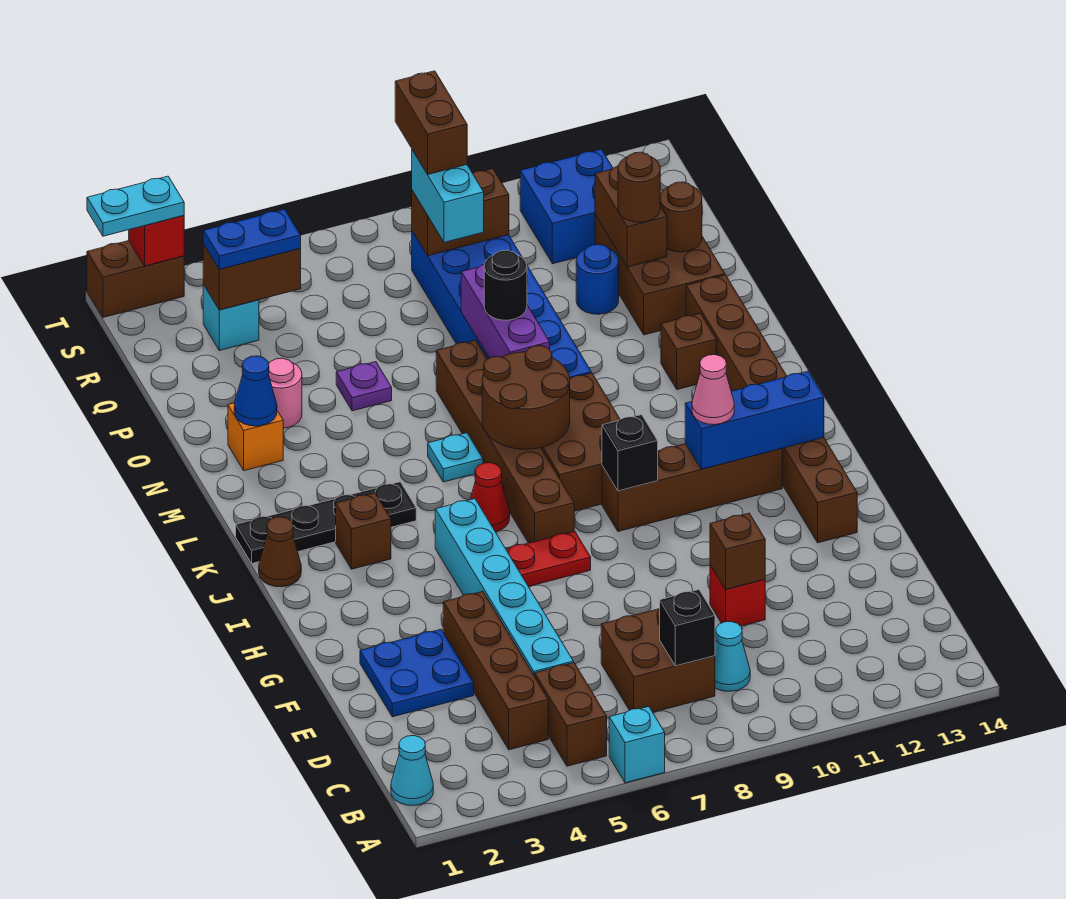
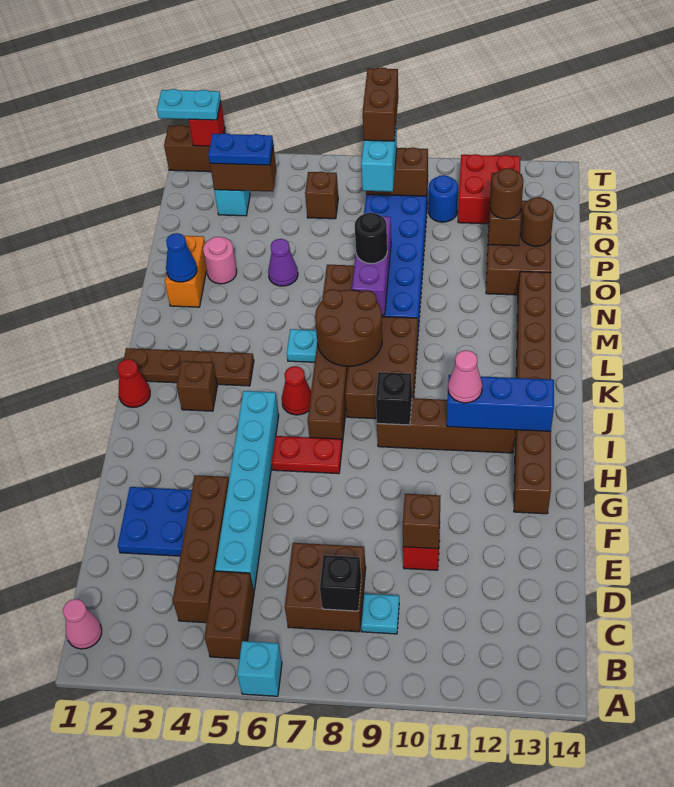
cyan 1x1 cone [391,736,433,806] -> pink 1x1 cone [63,599,102,649]
cyan 1x1 cone [715,621,750,691] -> cyan 1x1 plate [361,594,399,634]
brown 1x1 cone [259,517,301,587] -> red 1x1 cone [117,359,150,408]
black 1x4 plate [236,482,416,563] -> brown 1x4 plate [124,348,254,386]
brown 1x1 brick [661,313,716,390] -> brown 1x1 brick moved to [305,172,338,219]
orange 1x1 brick [228,403,283,471] -> orange 1x2 brick [165,236,207,307]
purple 1x1 plate [336,362,392,411] -> purple 1x1 cone [268,239,298,286]
blue 1x1 round brick [576,244,619,314] -> blue 1x1 round brick moved to [428,175,458,222]
blue 2x2 brick [520,149,613,264] -> red 2x2 brick [458,154,521,224]

